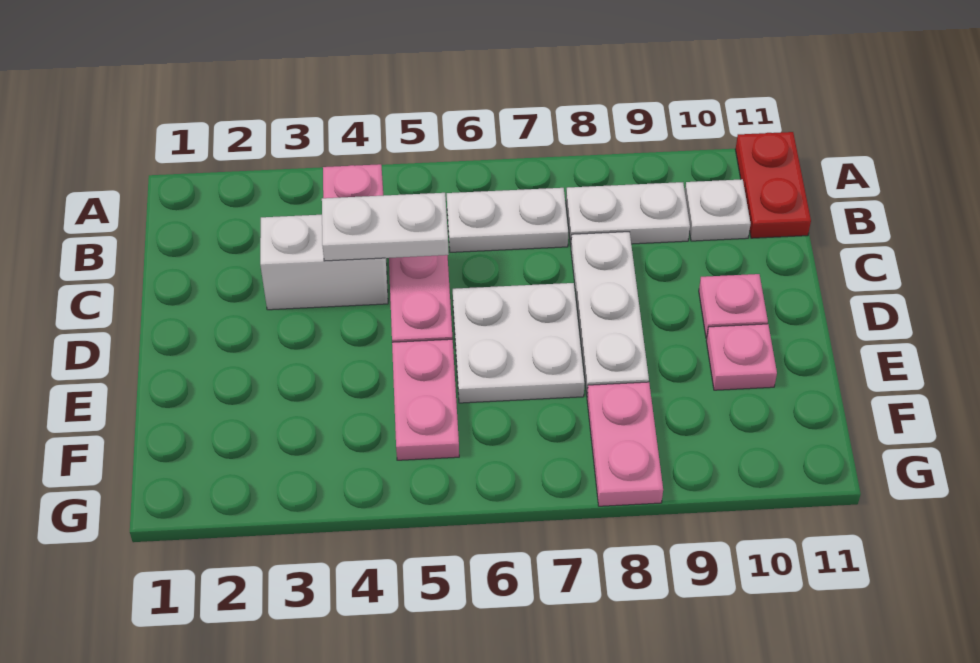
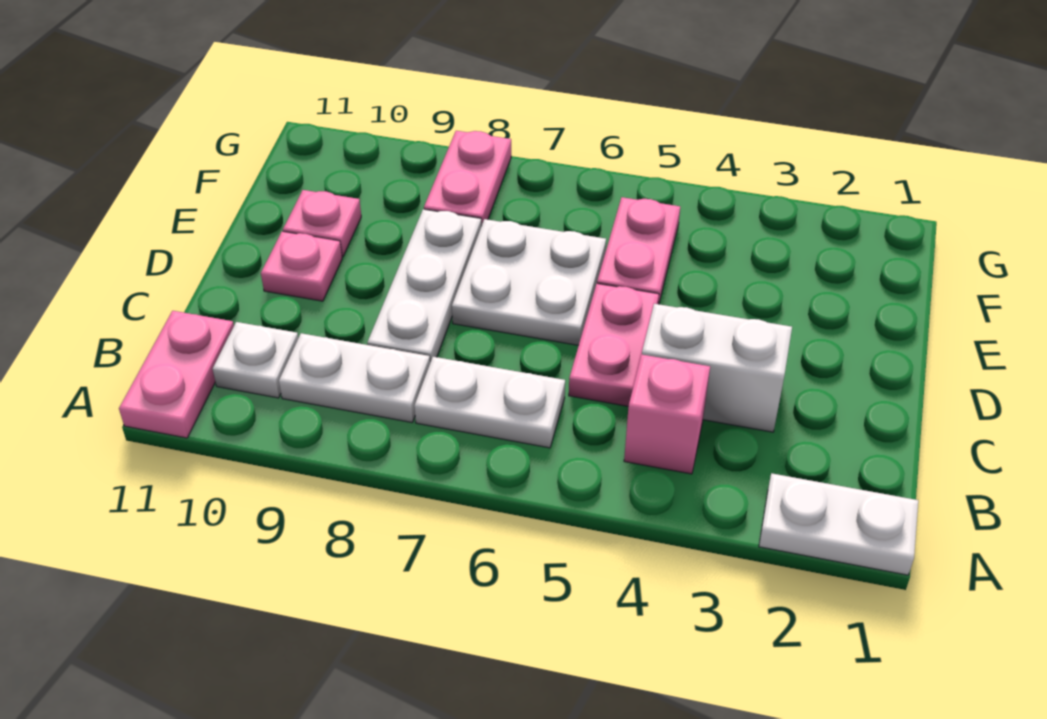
red 1x2 plate [735,132,811,238] -> pink 1x2 plate [119,311,234,438]
white 1x2 plate [322,193,449,261] -> white 1x2 plate moved to [759,473,918,575]

